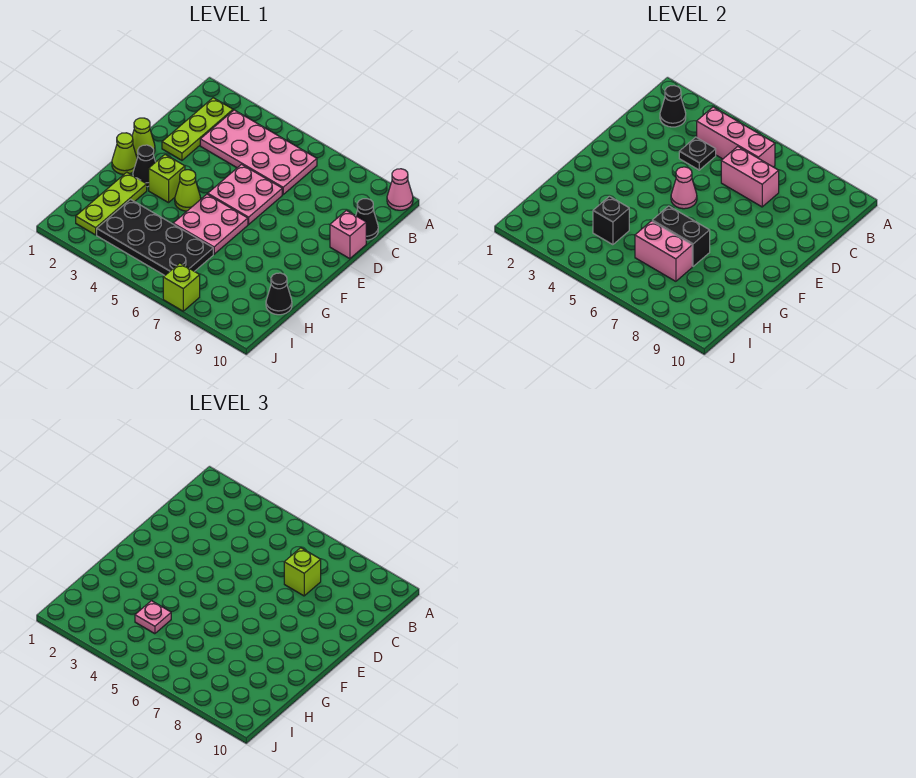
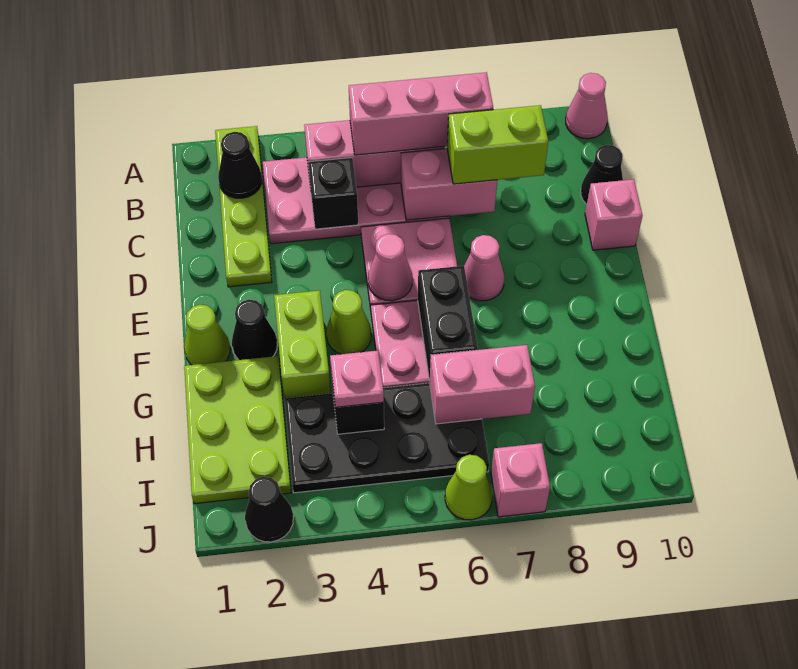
lime 1x3 plate [162,98,233,160] -> lime 1x4 plate [215,126,272,287]
none -> pink 1x3 brick [349,72,493,155]
black 1x1 plate [679,137,716,170] -> black 1x1 brick [308,158,358,229]
lime 1x1 brick [284,548,321,596] -> lime 1x2 brick [447,105,548,184]
lime 1x1 cone [132,118,155,158] -> lime 1x1 cone moved to [445,455,493,520]
none -> pink 1x1 cone [464,235,504,301]
lime 1x1 brick [149,154,185,203] -> lime 1x2 brick [274,290,331,398]
lime 1x3 plate [76,172,147,235] -> lime 2x3 plate [184,356,291,504]
black 1x2 brick [652,206,710,266] -> black 1x2 brick turned to [418,266,478,380]
black 1x1 cone [266,273,292,315] -> black 1x1 cone moved to [245,477,293,542]
lime 1x1 brick [163,263,200,311] -> pink 1x1 brick [491,443,550,517]

